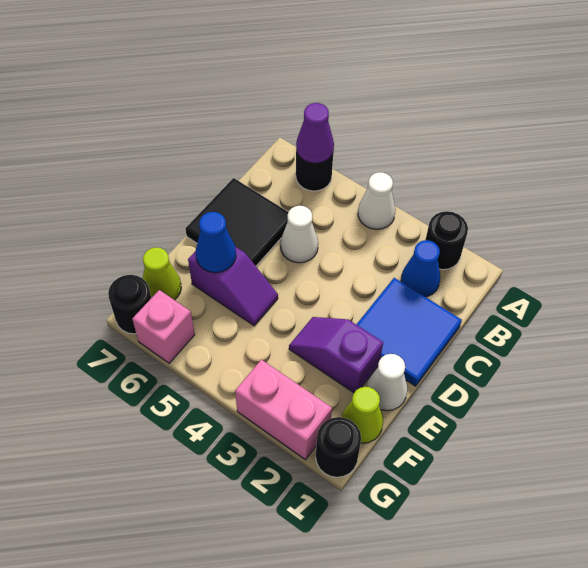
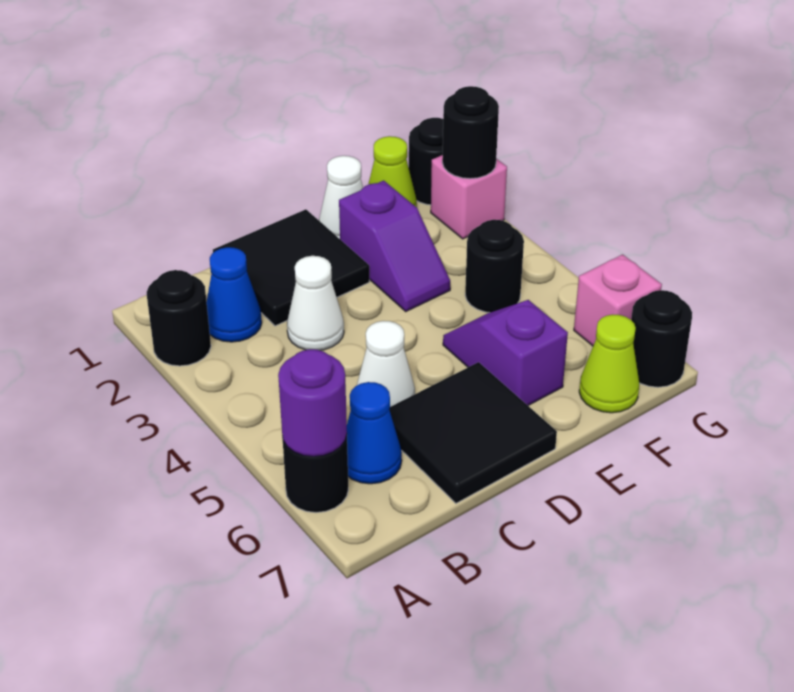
white 1x1 cone [358,172,395,229] -> white 1x1 cone moved to [287,256,344,350]
purple 1x1 cone [296,103,334,163] -> purple 1x1 round brick [278,349,347,457]
blue 2x2 tile [356,278,462,386] -> black 2x2 tile [213,209,369,326]
blue 1x1 cone [196,212,236,273] -> blue 1x1 cone moved to [347,382,402,484]
none -> black 1x1 round brick [465,220,524,313]
pink 1x2 brick [235,360,332,460] -> pink 1x1 brick [431,155,507,239]
none -> black 1x1 round brick [442,86,499,179]

